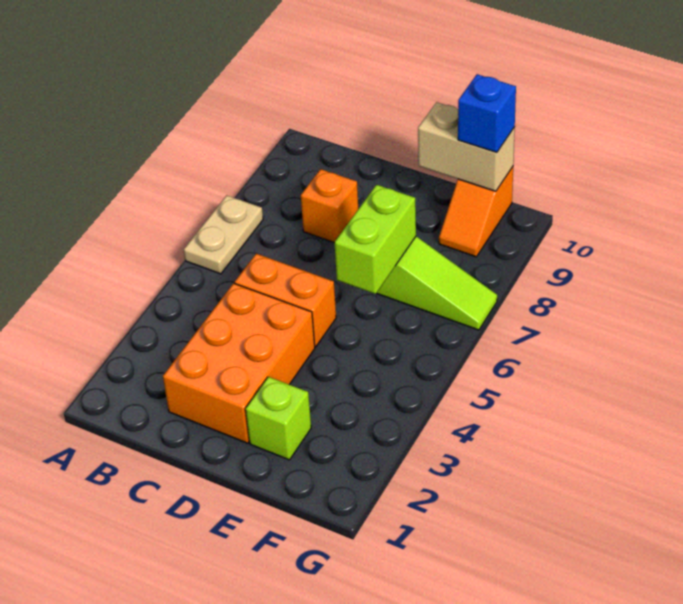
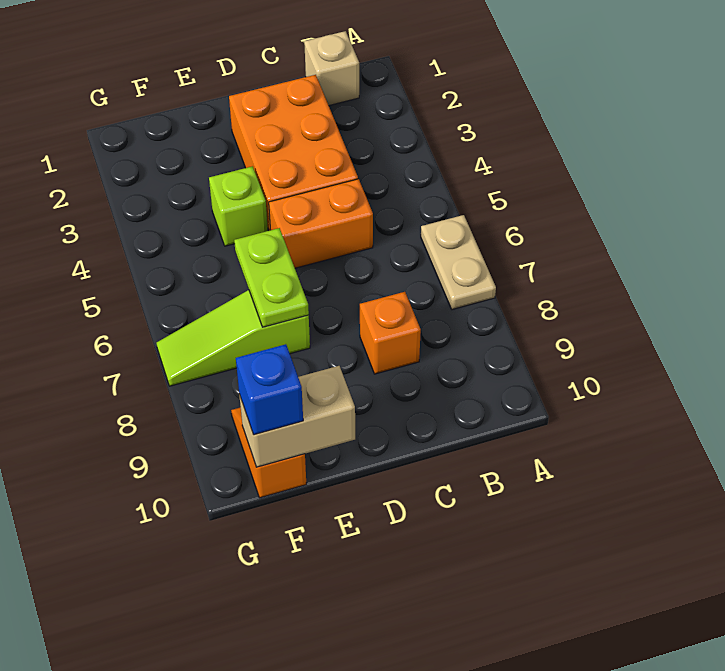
none -> tan 1x1 brick [304,31,359,105]
lime 1x1 brick [246,377,311,460] -> lime 1x1 brick moved to [209,166,268,246]
lime 1x2 brick [335,185,416,294] -> lime 1x2 plate [234,228,309,327]

